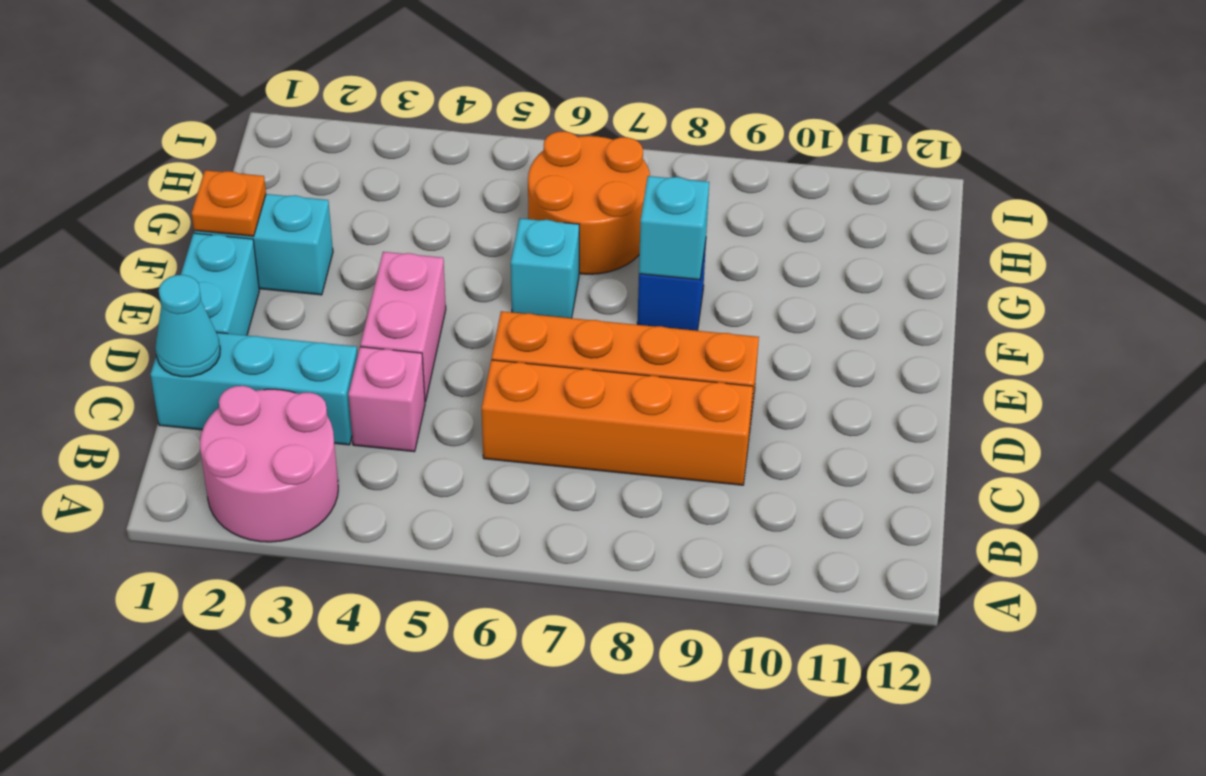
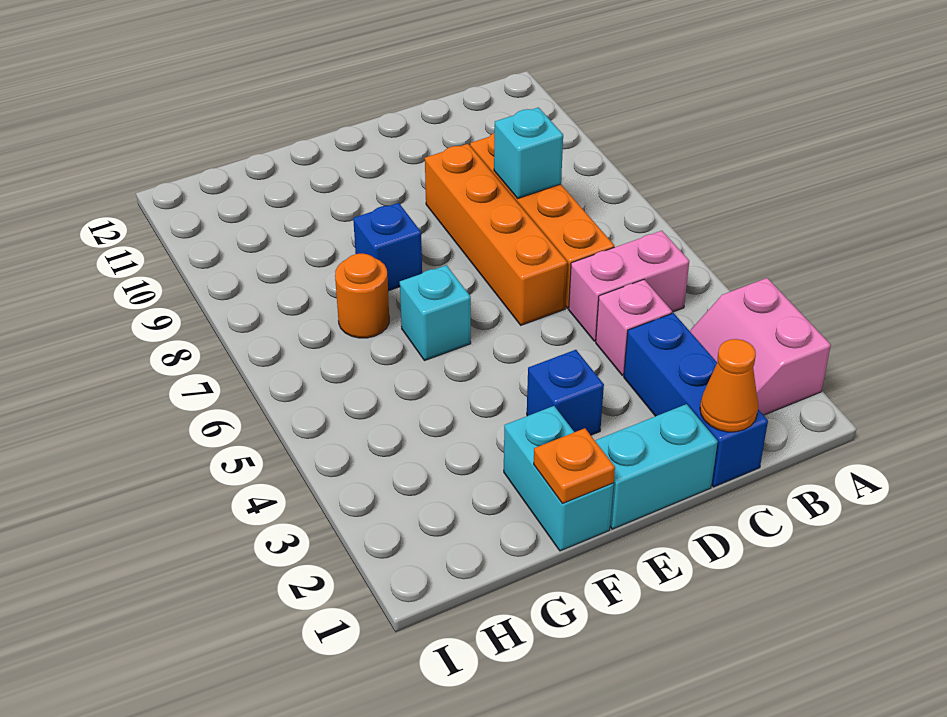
pink 2x2 round brick [200,386,338,542] -> pink 2x2 slope [690,278,831,415]
cyan 1x3 brick [150,332,358,445] -> blue 1x3 brick [624,313,768,487]
cyan 1x1 cone [155,275,220,377] -> orange 1x1 cone [700,339,758,432]
pink 1x2 brick [360,252,446,402] -> pink 1x2 brick moved to [569,231,689,341]
none -> blue 1x1 brick [527,350,604,435]
cyan 1x1 brick [639,176,709,280] -> cyan 1x1 brick moved to [494,107,563,199]
orange 2x2 round brick [528,131,650,274] -> orange 1x1 round brick [335,254,389,338]

